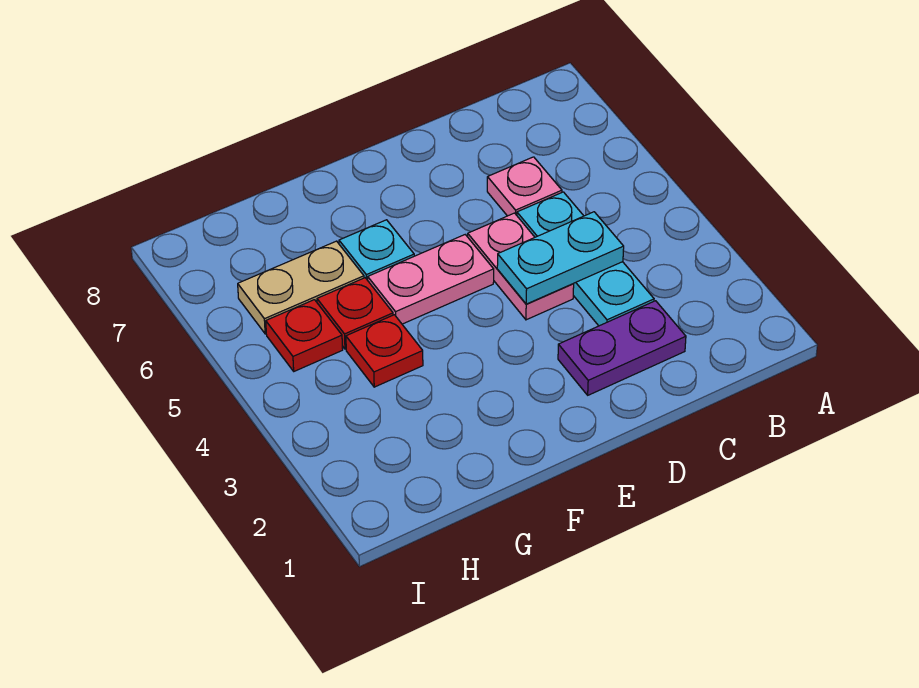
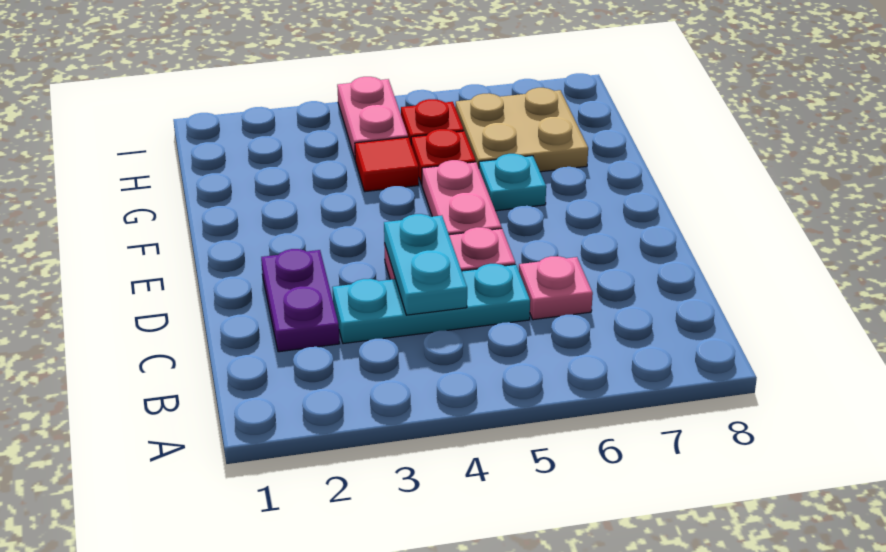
red 1x1 plate [346,315,423,387] -> red 1x1 tile [355,137,419,192]
tan 1x2 plate [238,241,364,334] -> tan 2x2 plate [455,88,588,172]
none -> pink 1x2 plate [337,77,408,158]

